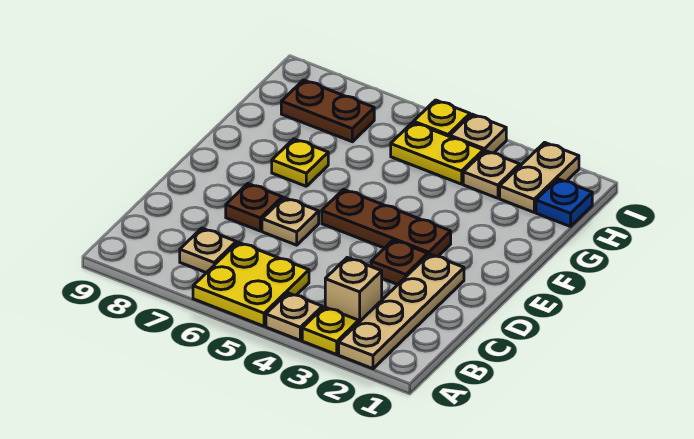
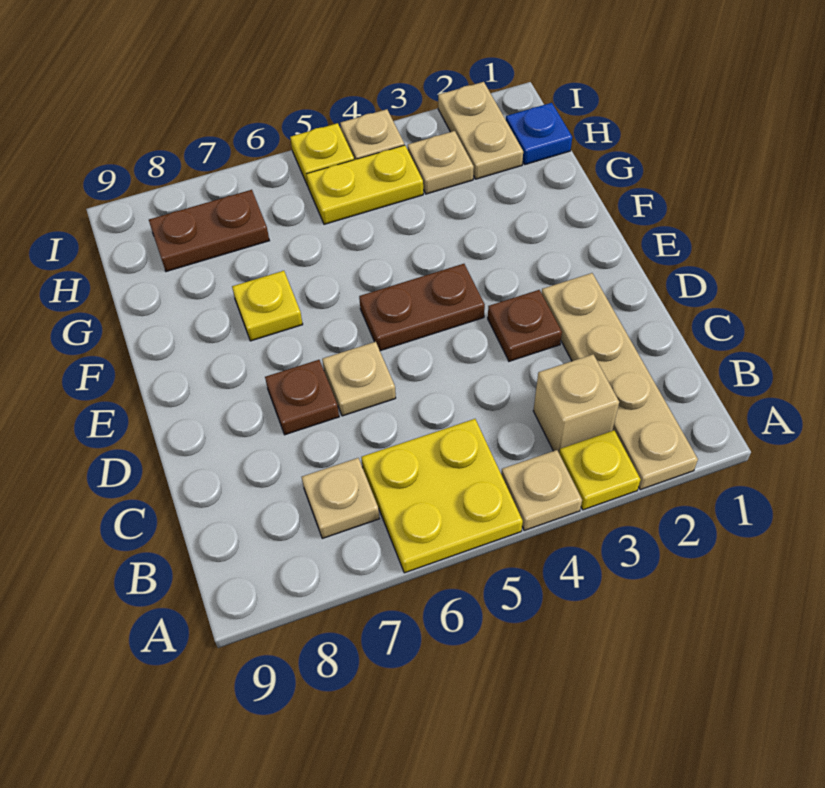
brown 1x3 plate [322,189,451,256] -> brown 1x2 plate [359,264,485,351]

